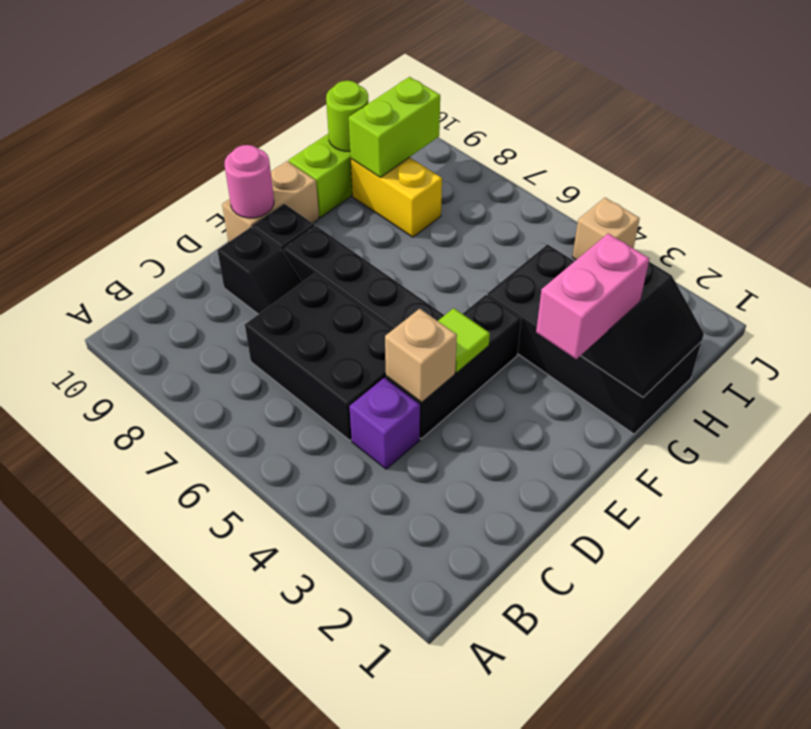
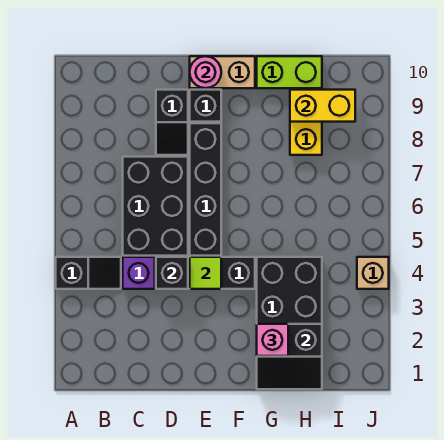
none -> black 1x2 slope [56,257,121,289]
tan 1x1 brick [385,309,457,402] -> black 1x1 brick [156,257,188,289]
pink 1x2 brick [536,233,650,359] -> pink 1x1 brick [257,324,288,356]
lime 1x2 brick [349,77,440,177] -> yellow 1x2 brick [290,90,355,122]
lime 1x1 round brick [326,81,368,151] -> none

